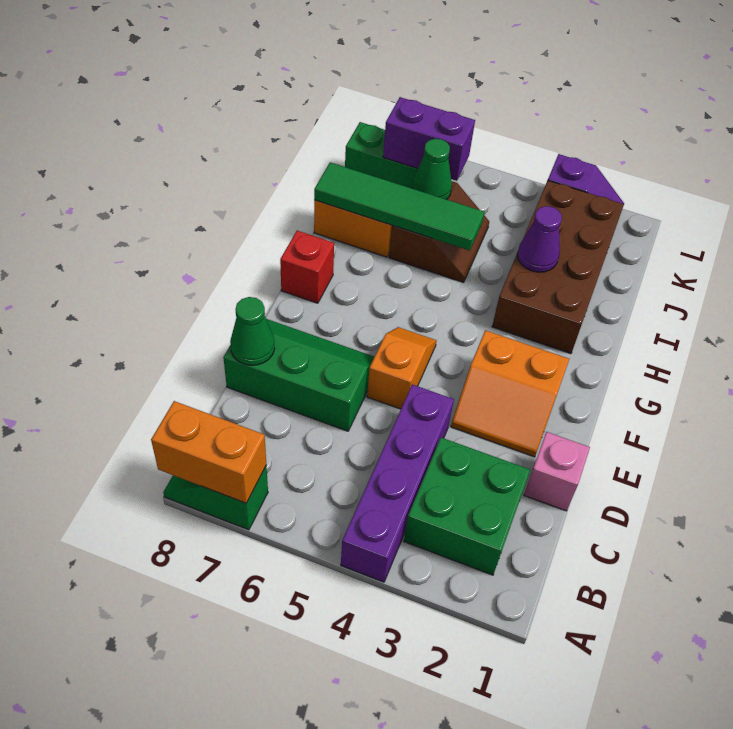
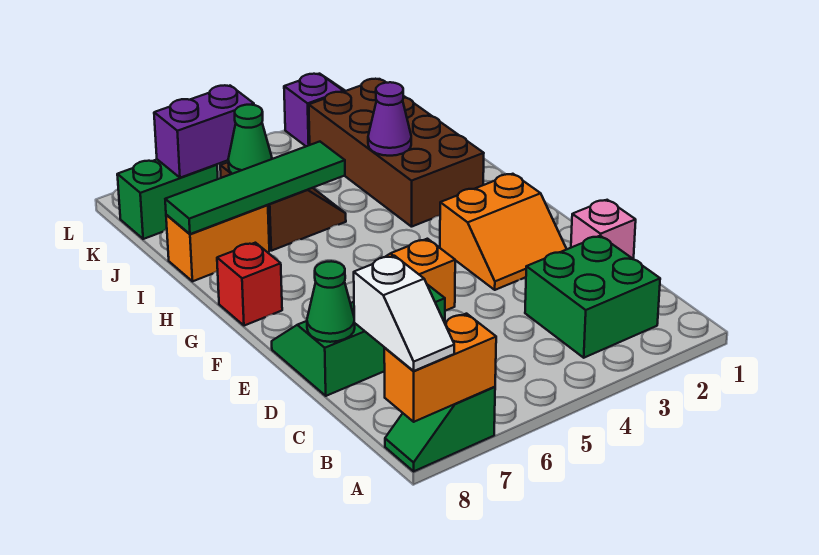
purple 1x4 brick [341,385,454,582] -> none
none -> white 1x2 slope [354,256,454,371]

